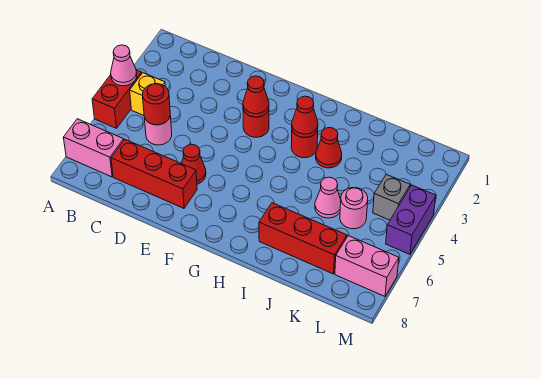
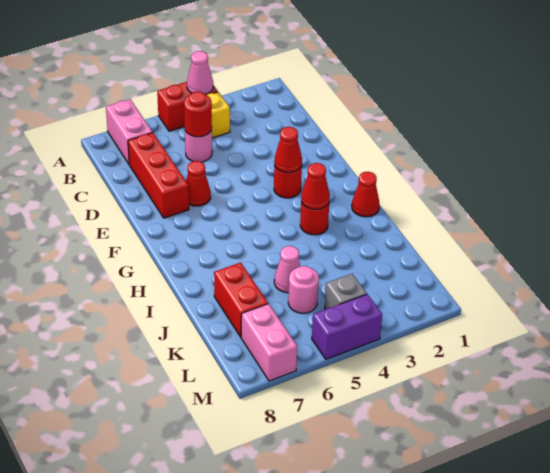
red 1x1 cone [316,128,342,168] -> red 1x1 cone moved to [352,172,380,217]
red 1x3 brick [259,203,347,274] -> red 1x2 brick [214,263,268,337]

